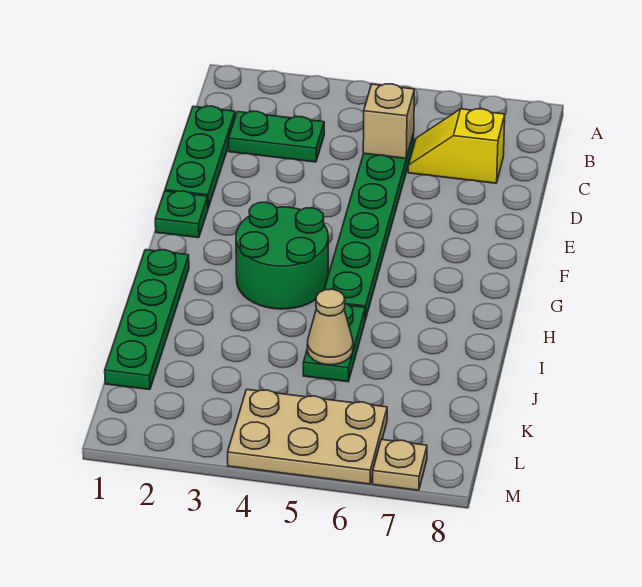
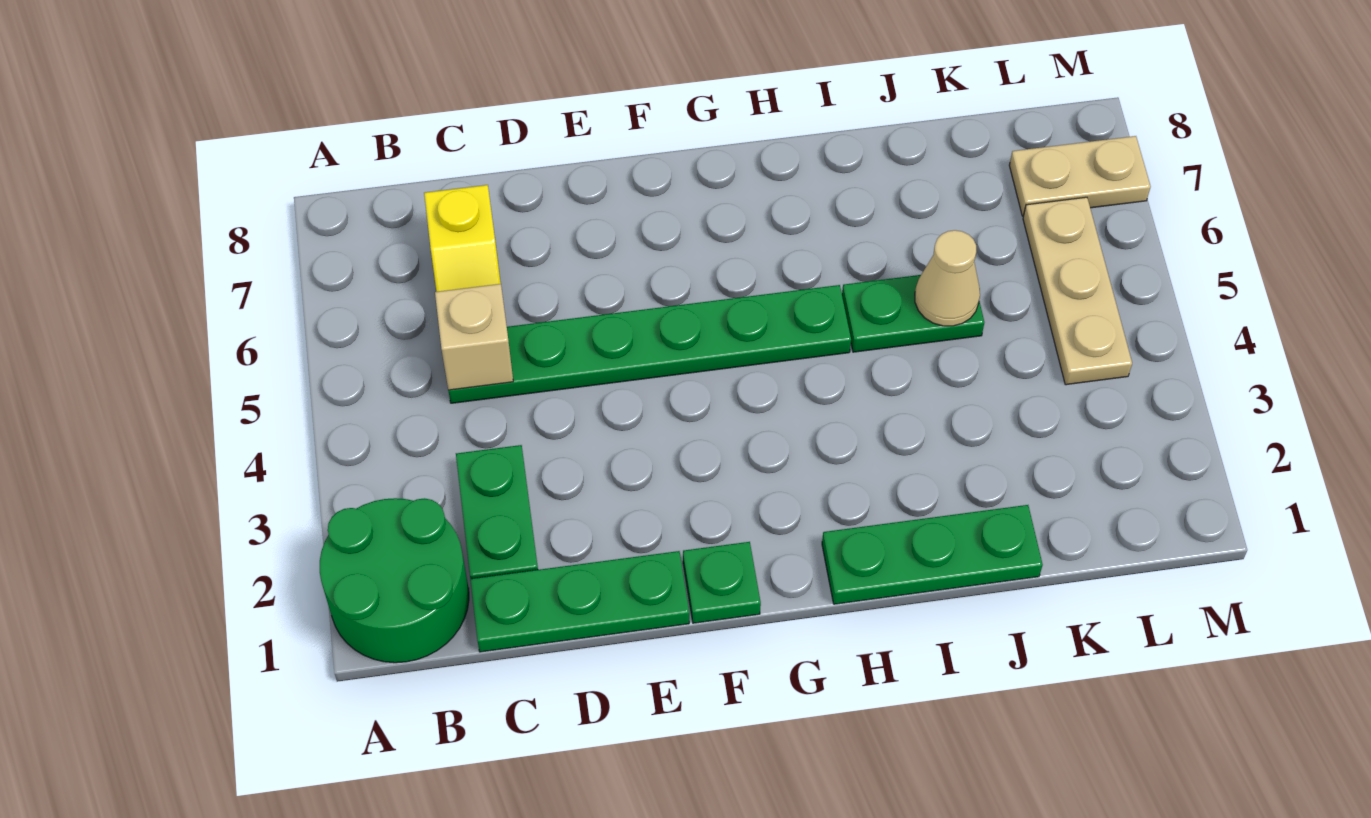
green 2x2 round brick [236,202,328,309] -> green 2x2 round brick moved to [320,498,469,663]
green 1x4 plate [105,250,189,390] -> green 1x3 plate [822,505,1043,604]
tan 2x3 plate [228,389,387,484] -> tan 1x3 plate [1023,197,1132,385]
tan 1x1 plate [373,439,427,490] -> tan 1x2 plate [1009,136,1151,216]

